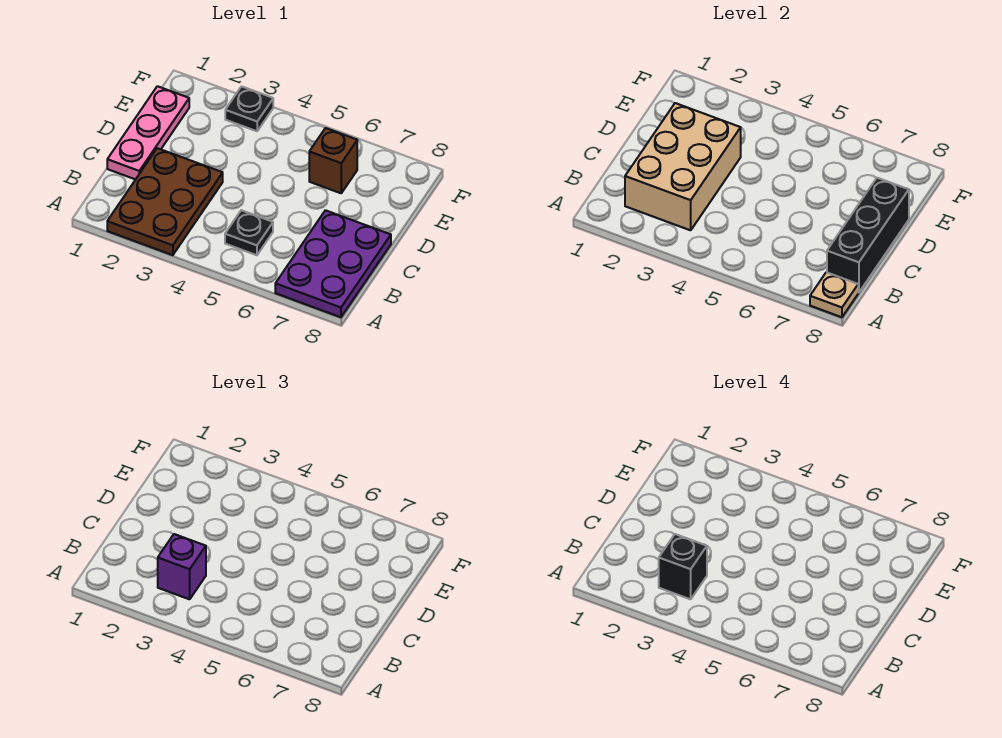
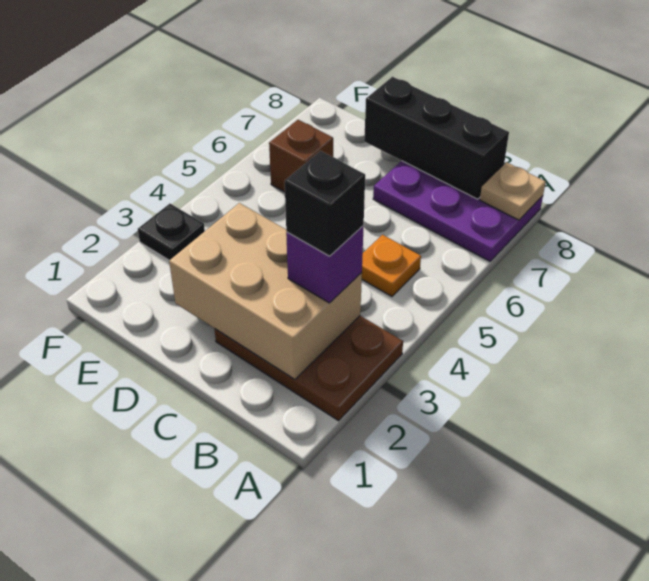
black 1x1 plate [225,210,273,255] -> orange 1x1 plate [362,235,421,297]
pink 1x3 plate [107,86,189,180] -> none

